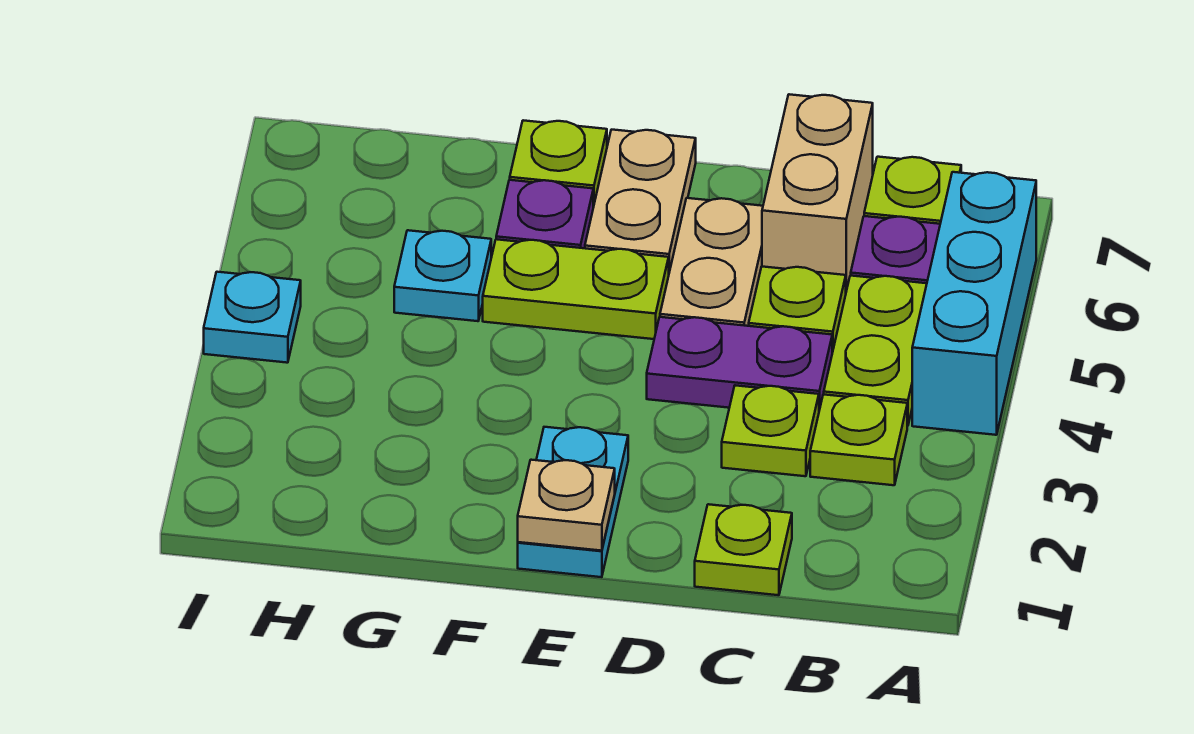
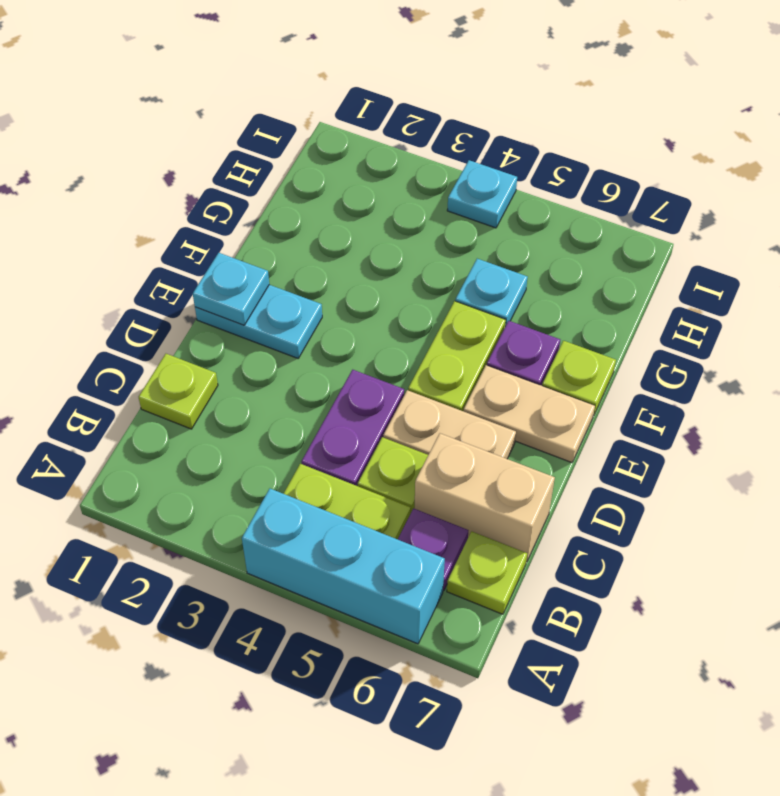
lime 1x1 plate [810,394,907,485] -> none
lime 1x1 plate [722,385,819,476] -> none
tan 1x1 plate [518,460,615,551] -> cyan 1x1 plate [193,253,269,325]

